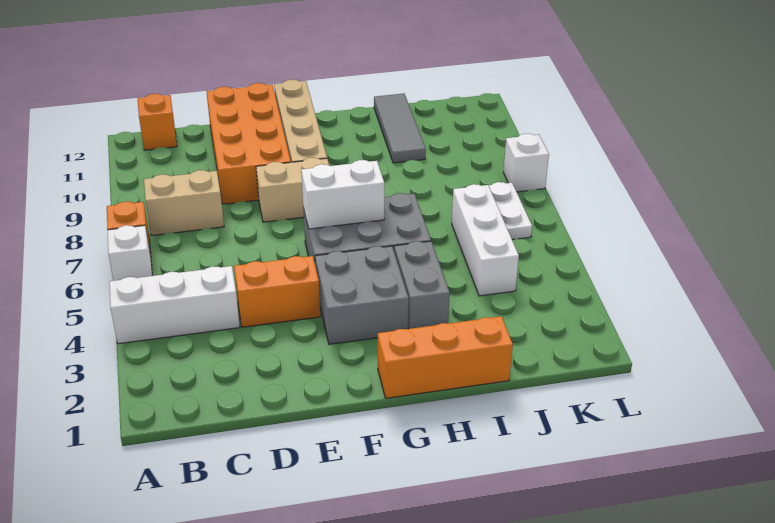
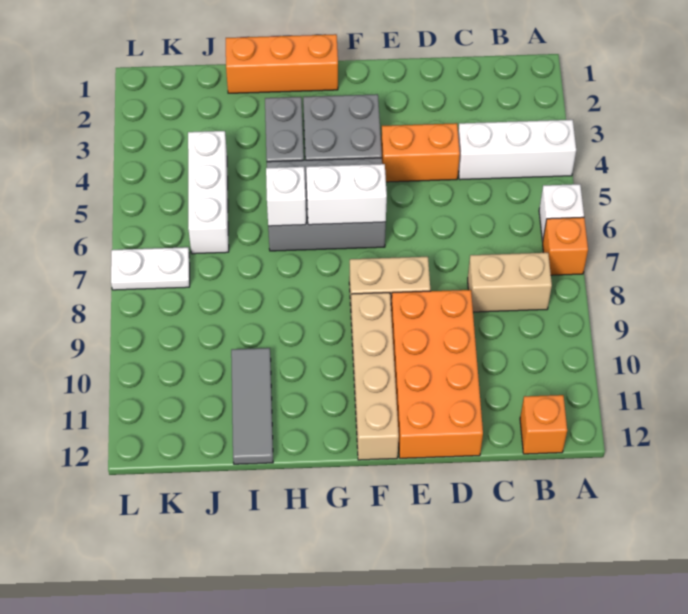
white 1x2 plate [489,182,532,240] -> white 1x2 plate turned to [111,247,190,290]
white 1x1 brick [503,134,549,192] -> white 1x1 brick moved to [266,167,306,226]

